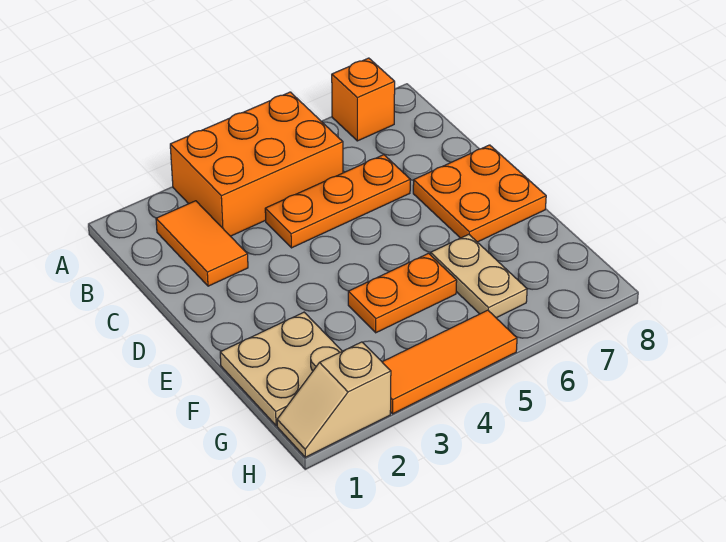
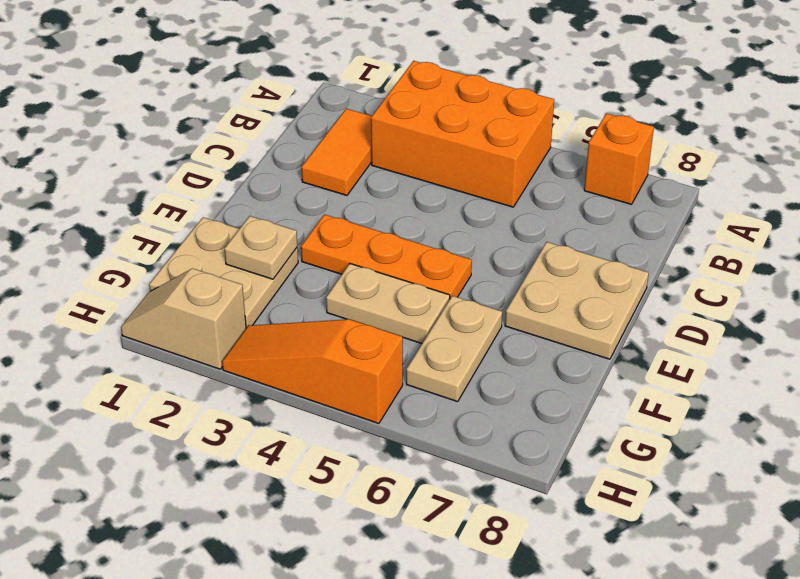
orange 1x3 plate [265,155,410,248] -> orange 1x3 plate moved to [301,214,472,298]
orange 2x2 plate [413,145,546,242] -> tan 2x2 plate [505,242,649,359]
none -> tan 1x1 plate [224,216,297,279]
orange 1x2 plate [348,253,457,333] -> tan 1x2 plate [326,264,450,344]
orange 1x3 tile [382,310,517,414] -> orange 1x3 slope [222,319,403,424]

